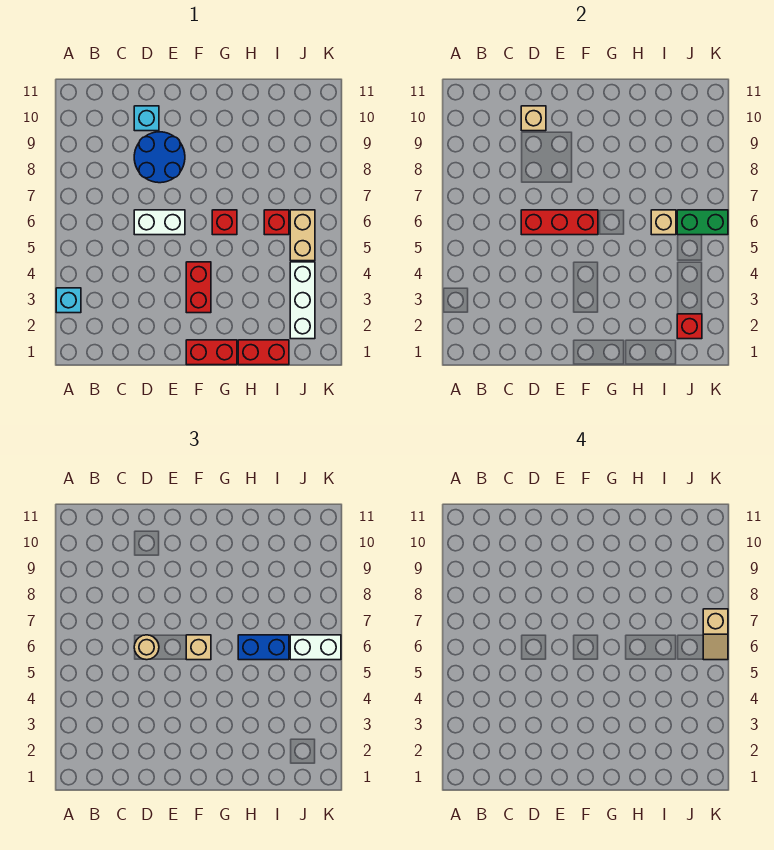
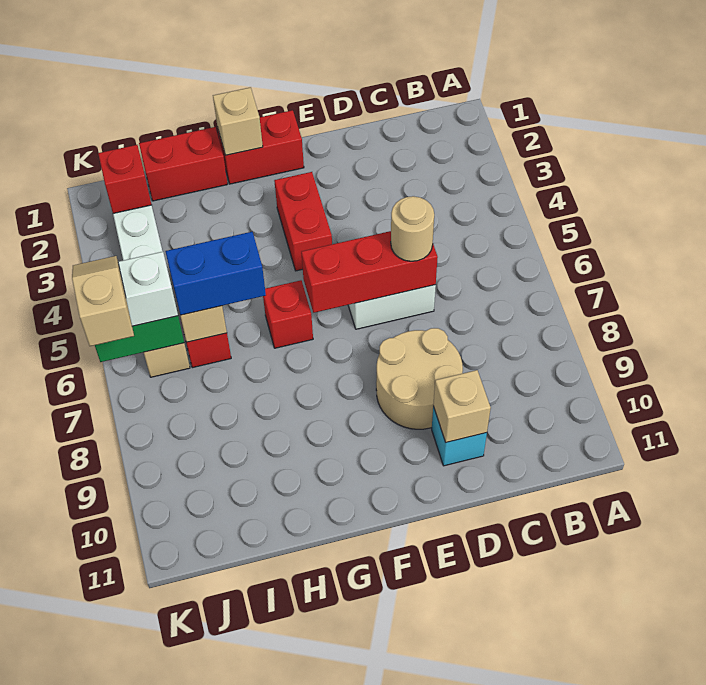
cyan 1x1 brick [56,288,81,313] -> none
blue 2x2 round brick [134,132,185,183] -> tan 2x2 round brick [376,328,463,429]
tan 1x1 brick [186,635,211,660] -> tan 1x1 brick moved to [213,87,263,155]

